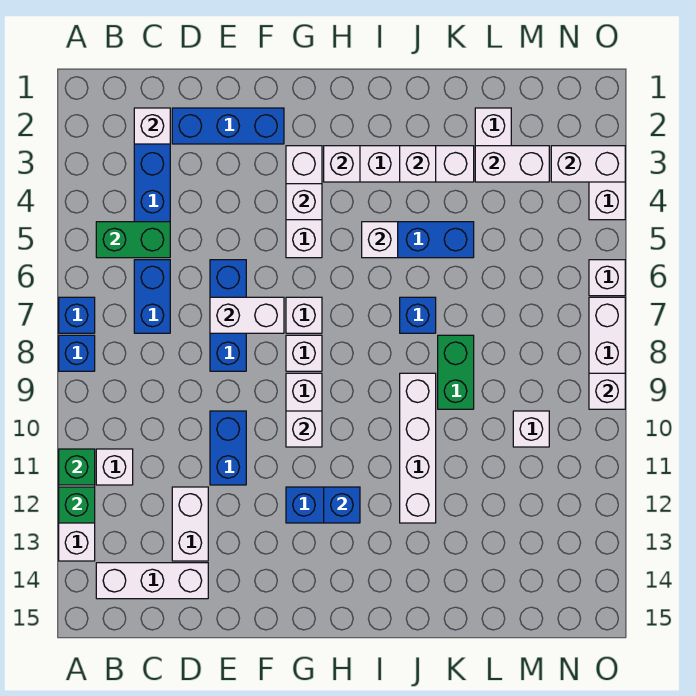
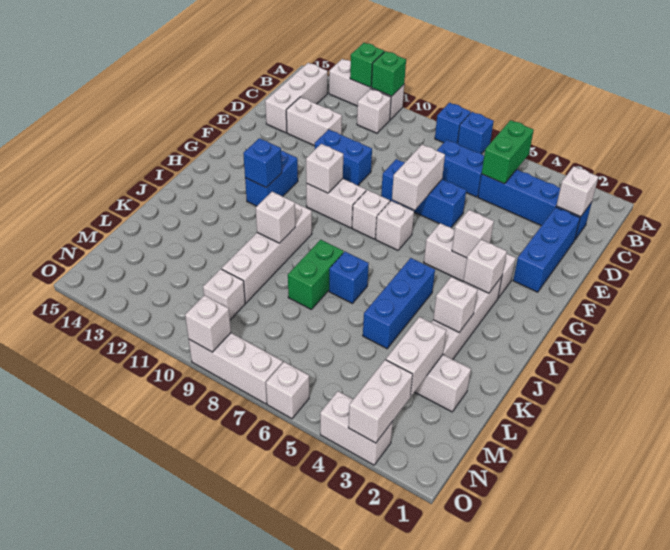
white 1x1 brick [362,222,398,258] -> white 1x1 brick moved to [256,192,295,243]
white 1x4 brick [400,373,436,523] -> white 1x4 brick turned to [222,203,312,303]
green 1x2 brick [438,335,474,409] -> green 1x2 brick turned to [288,240,344,310]

